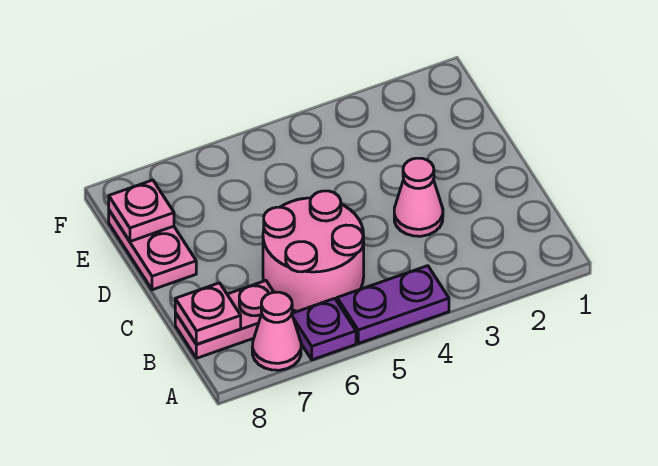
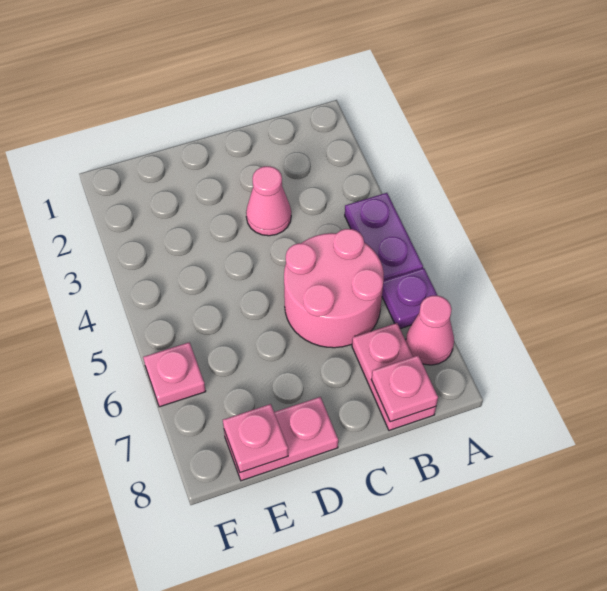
none -> pink 1x1 plate [143,342,206,407]

